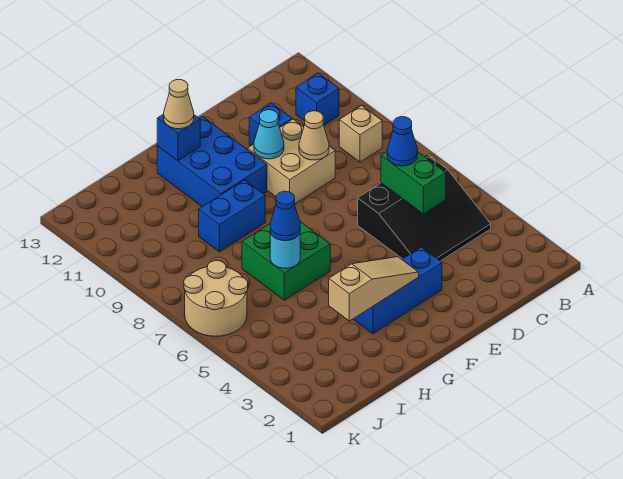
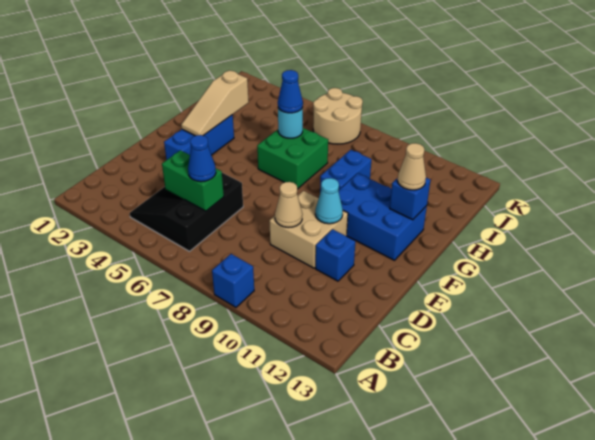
tan 1x1 brick [339,105,382,162] -> none
blue 1x1 brick [296,73,339,125] -> blue 1x1 brick moved to [212,254,254,307]

